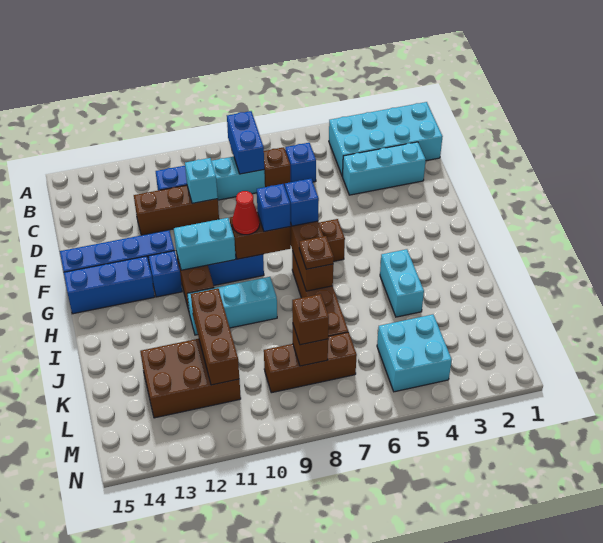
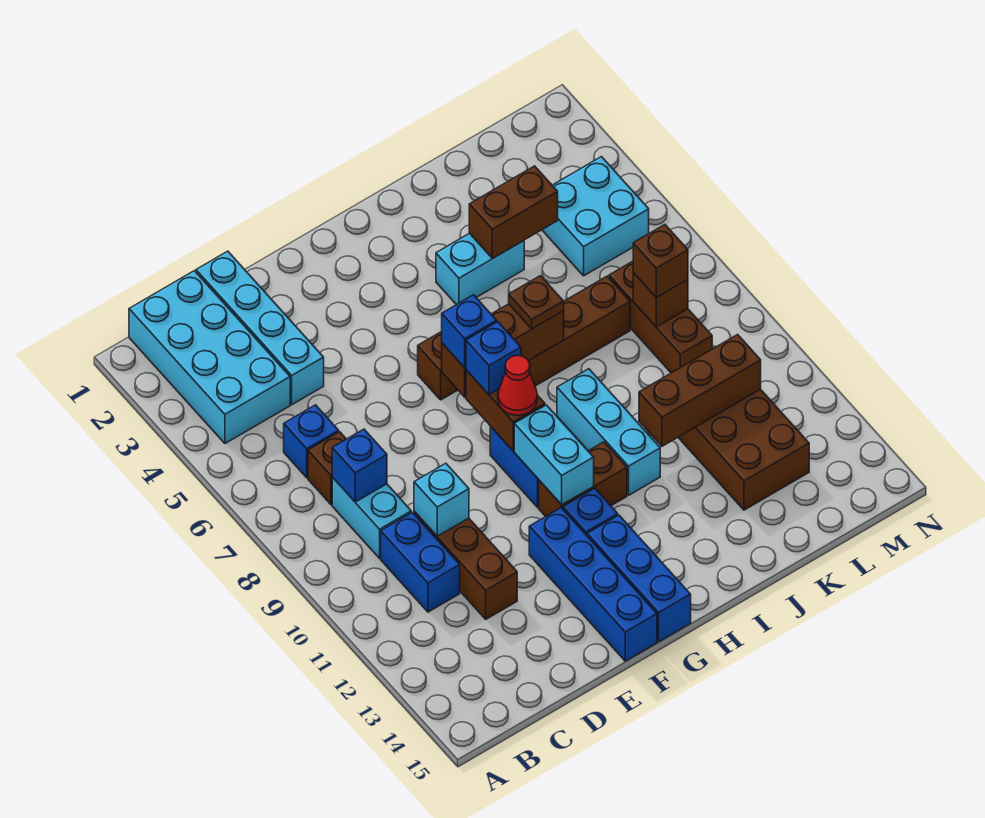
blue 1x2 brick [227,111,264,174] -> blue 1x1 brick [332,429,387,502]
cyan 1x3 brick [342,142,426,195] -> cyan 1x4 brick [196,251,324,405]
none -> brown 1x2 brick [469,166,558,258]

